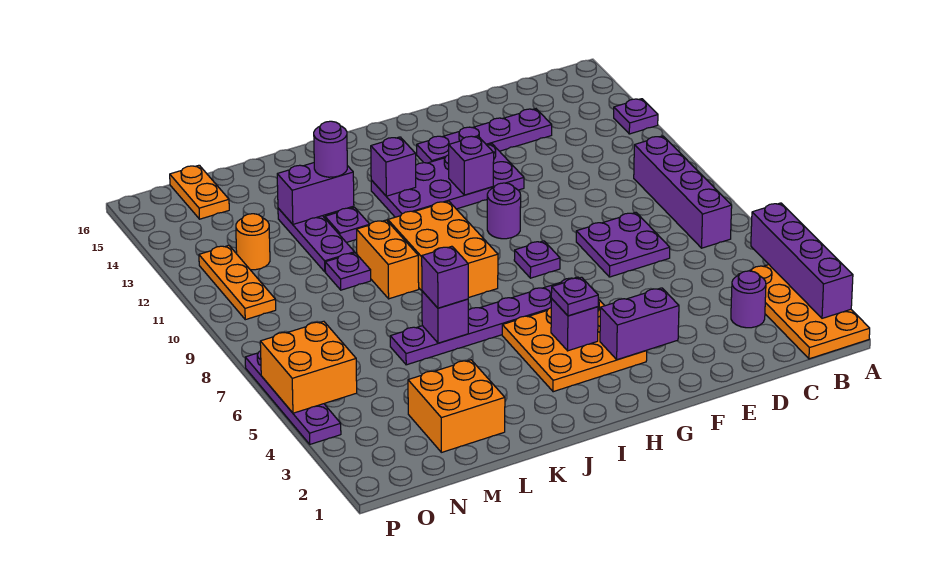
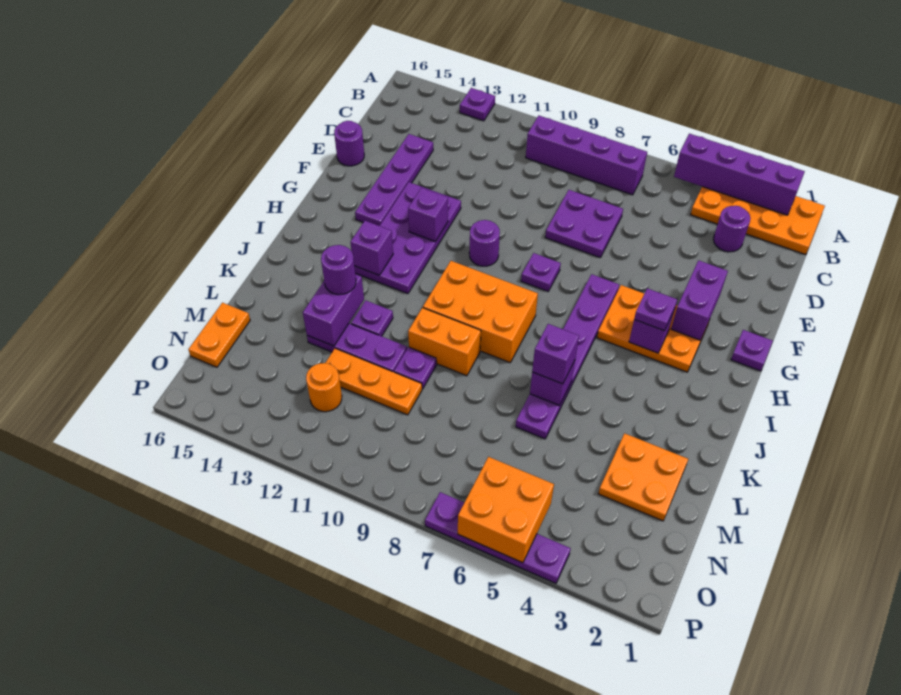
none -> purple 1x1 round brick [334,121,364,166]
none -> purple 1x1 plate [731,330,773,371]
orange 3x3 plate [502,299,647,392] -> orange 2x3 plate [597,285,709,372]
orange 2x2 brick [408,360,505,452] -> orange 2x2 plate [598,433,688,521]
orange 1x2 plate [170,165,229,219] -> orange 1x2 plate turned to [188,303,250,367]
orange 1x3 plate [199,245,276,320] -> orange 1x3 plate moved to [326,348,422,415]

